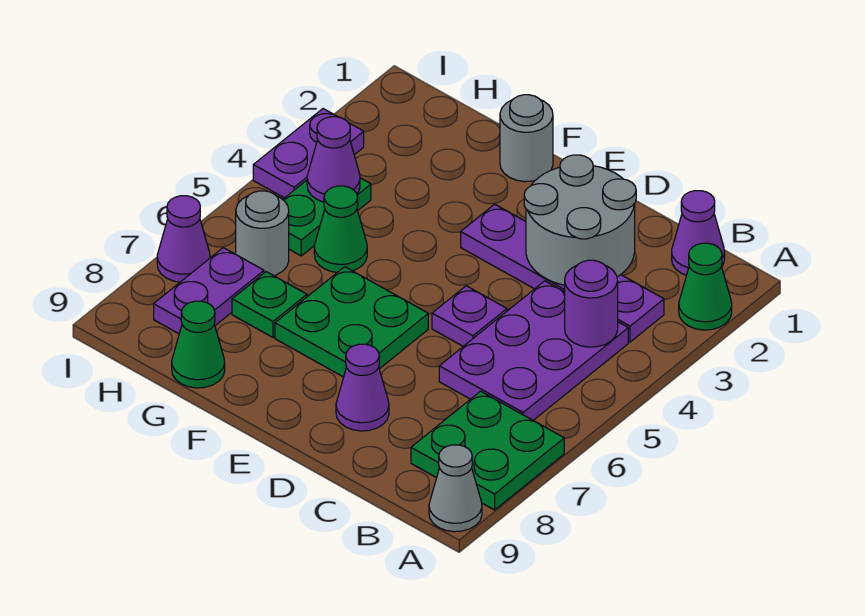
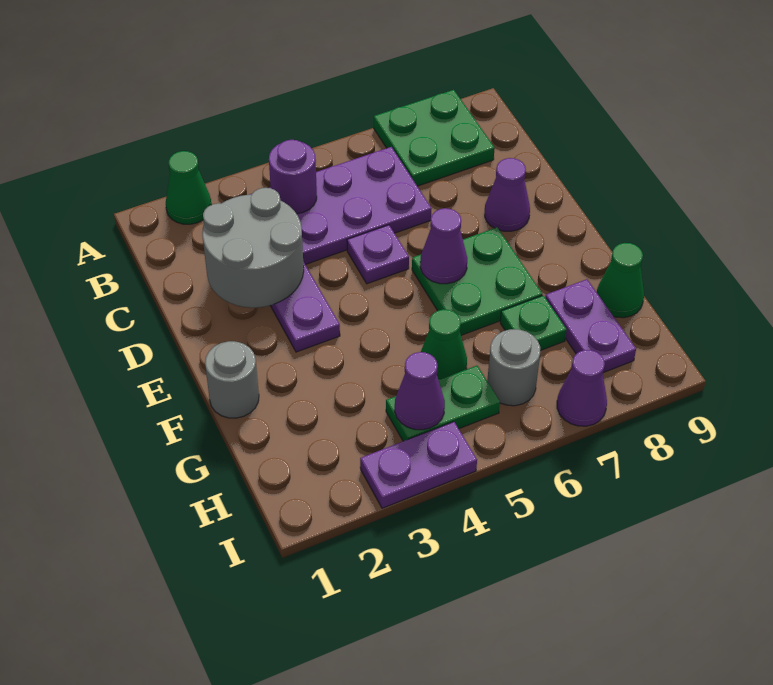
grey 1x1 cone [429,445,482,532] -> none
purple 1x1 cone [672,191,725,275] -> purple 1x1 cone moved to [420,208,467,284]
purple 1x2 plate [154,248,264,334] -> purple 1x2 plate turned to [545,279,636,373]

